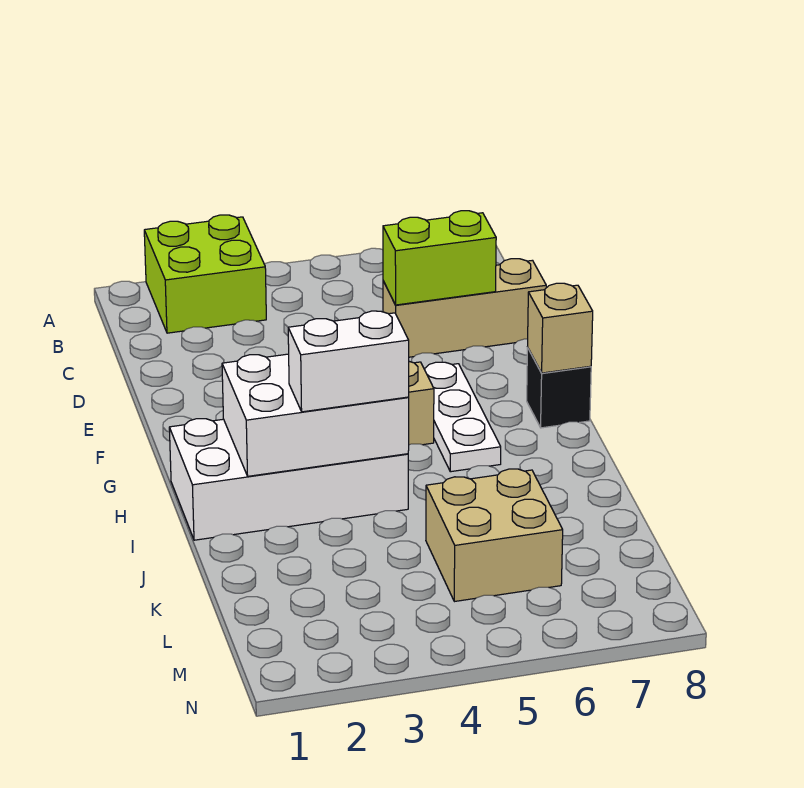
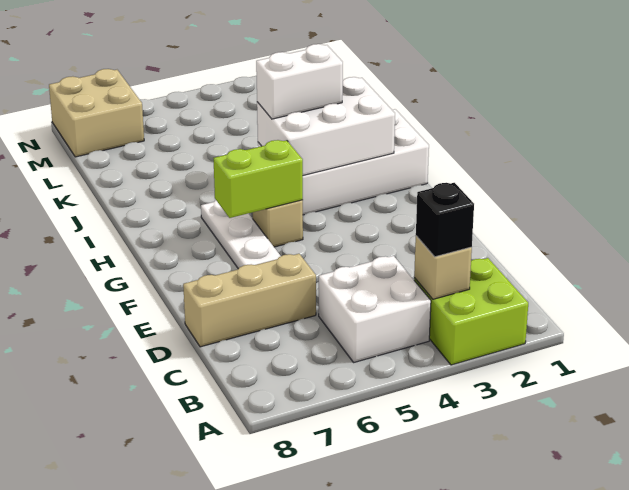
none -> white 2x2 brick [319,256,431,362]
lime 1x2 brick [383,211,496,305] -> lime 1x2 brick moved to [213,140,303,218]
black 1x1 brick [527,348,591,428] -> black 1x1 brick moved to [416,183,474,257]
tan 1x1 brick [528,283,593,373] -> tan 1x1 brick moved to [414,236,472,299]
tan 2x2 brick [426,469,563,602] -> tan 2x2 brick moved to [49,69,144,157]

